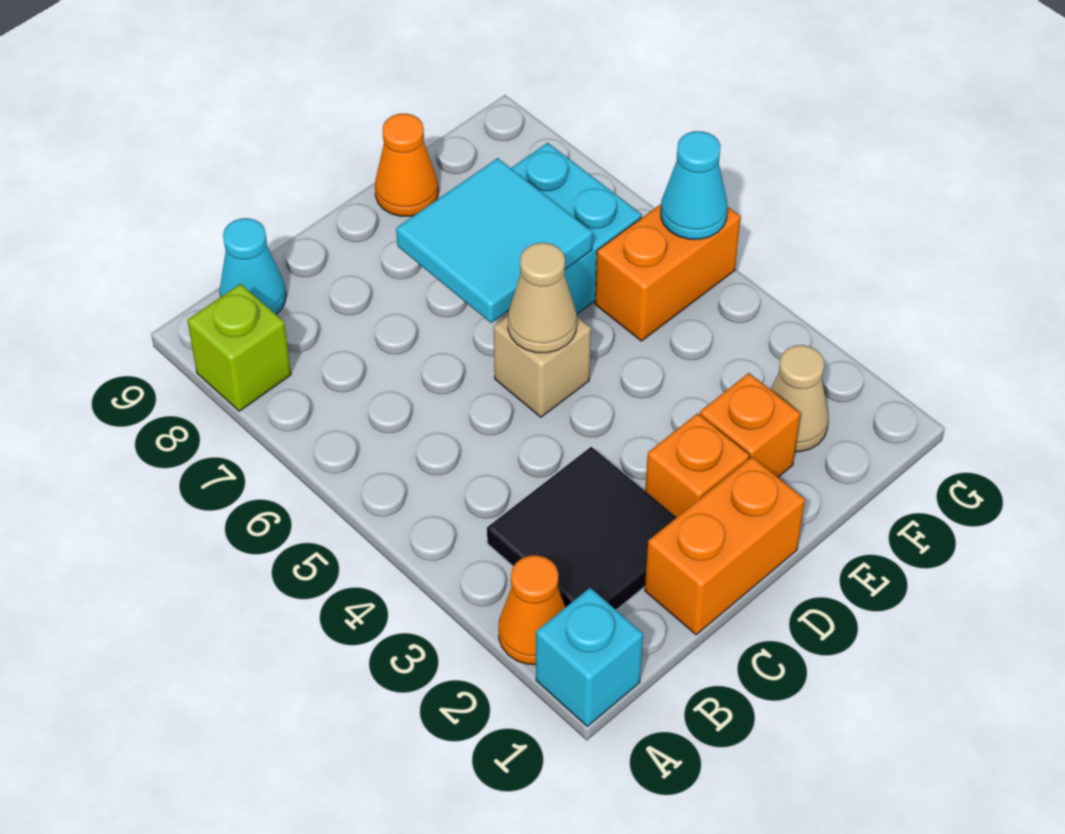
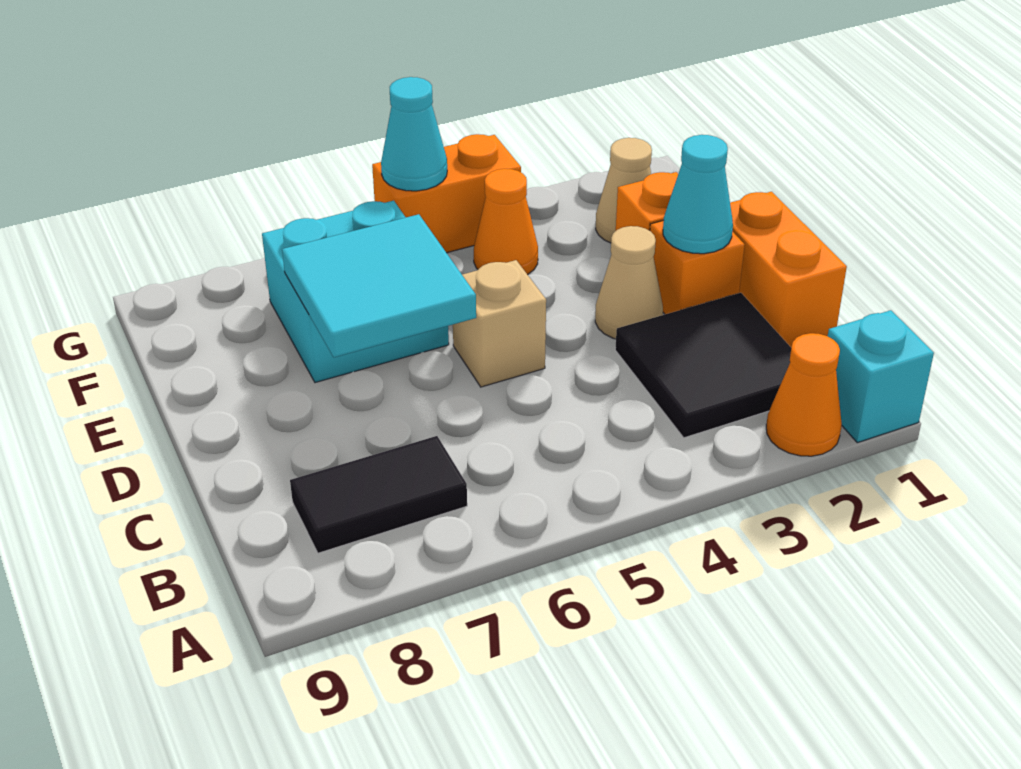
lime 1x1 brick [187,284,291,411] -> none
none -> black 1x2 tile [290,436,467,553]
cyan 1x1 cone [219,218,286,314] -> cyan 1x1 cone moved to [663,135,733,254]
tan 1x1 cone [508,243,577,353] -> tan 1x1 cone moved to [595,226,663,339]
orange 1x1 cone [375,114,438,216] -> orange 1x1 cone moved to [474,169,538,275]
orange 1x2 brick [595,204,741,341] -> orange 1x2 brick turned to [372,134,521,253]

